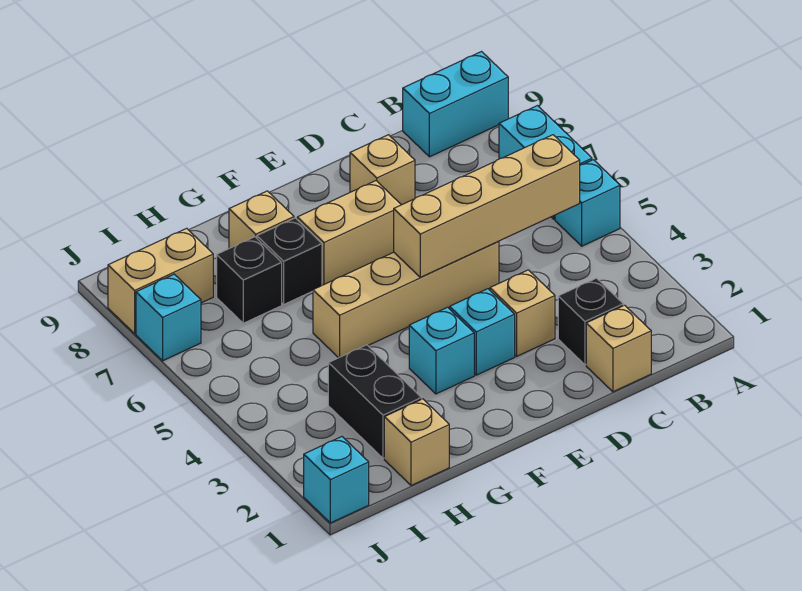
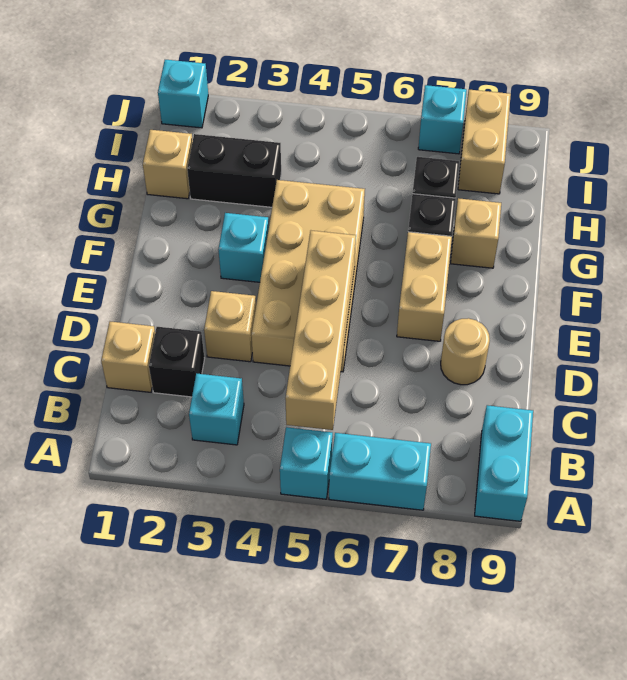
tan 1x4 brick [313,241,499,358] -> tan 2x4 brick [251,180,365,372]
tan 1x1 brick [350,135,415,205] -> tan 1x1 round brick [441,318,490,385]
cyan 1x1 brick [450,289,515,375] -> cyan 1x1 brick moved to [189,373,244,445]

